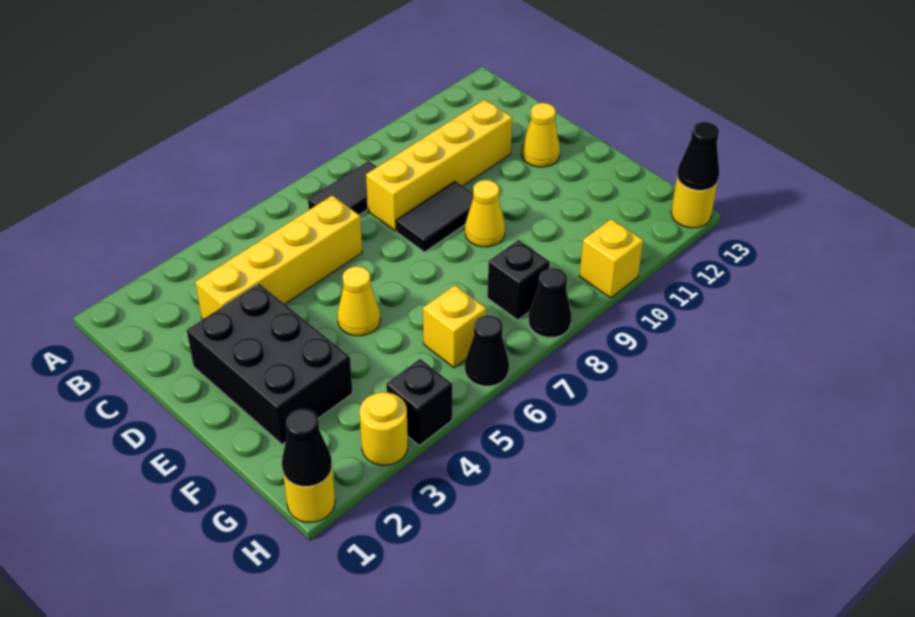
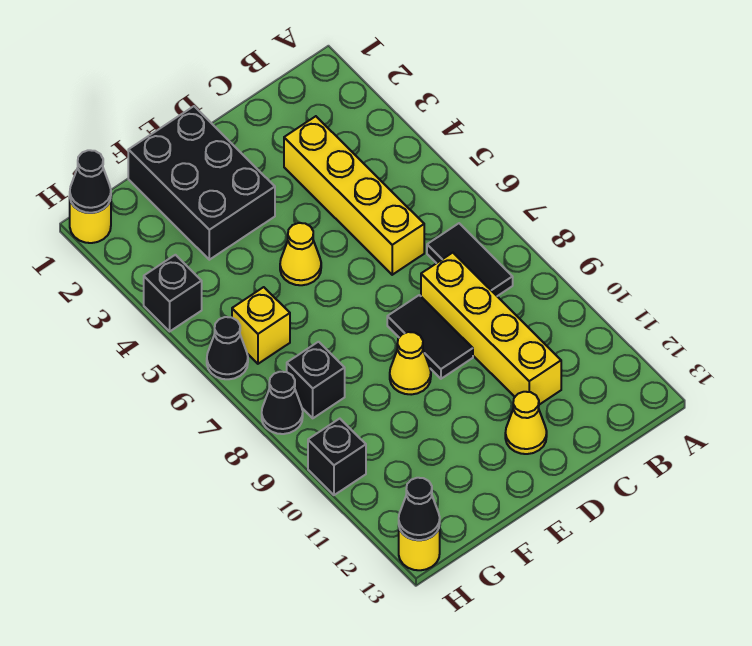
black 2x3 brick [187,283,353,444] -> black 2x3 brick turned to [128,106,275,260]
yellow 1x1 round brick [360,392,408,465] -> none
yellow 1x1 brick [579,219,643,298] -> black 1x1 brick [308,419,366,495]

